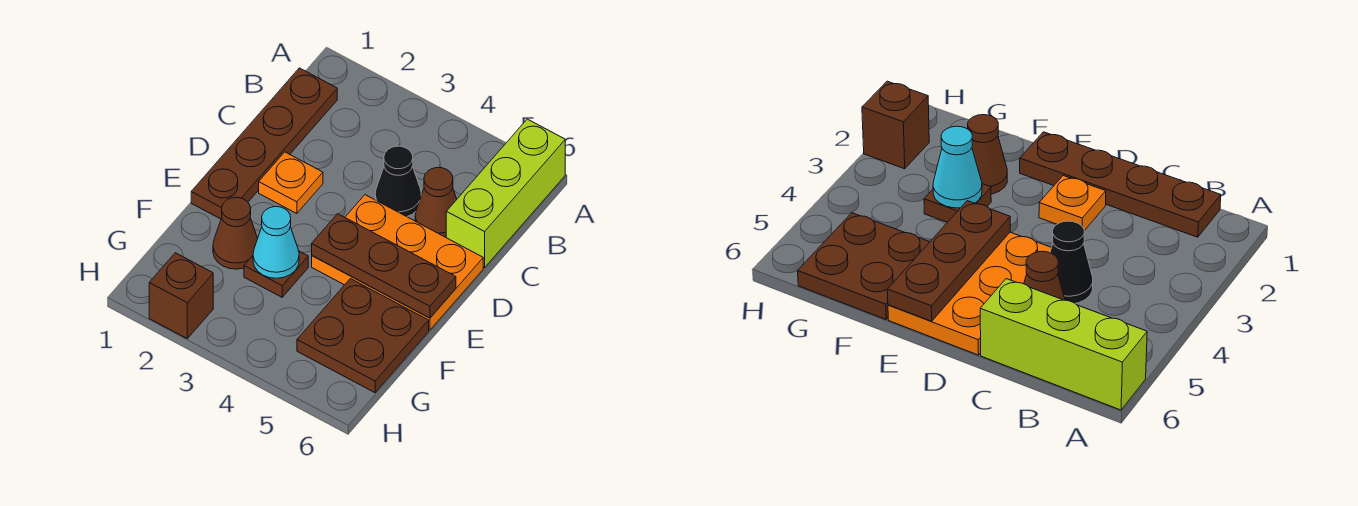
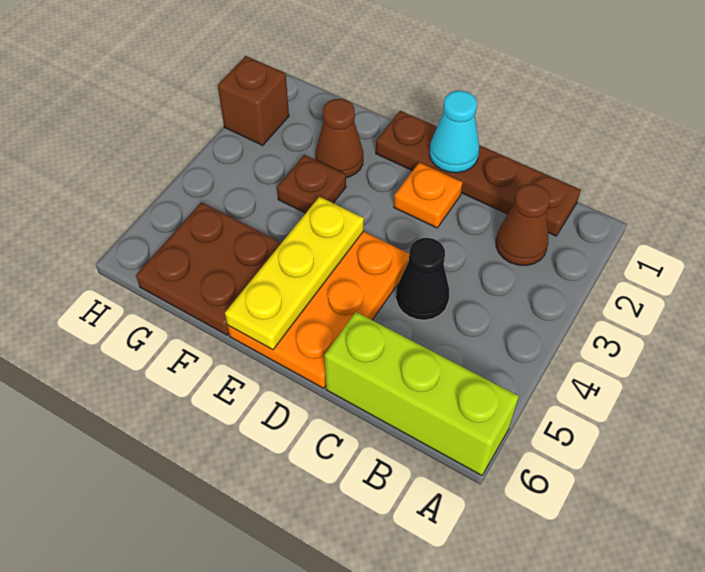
brown 1x1 cone [415,168,457,237] -> brown 1x1 cone moved to [496,184,550,266]
brown 1x3 plate [312,214,456,318] -> yellow 1x3 plate [225,197,364,350]
cyan 1x1 cone [253,207,299,278] -> cyan 1x1 cone moved to [429,91,479,173]

